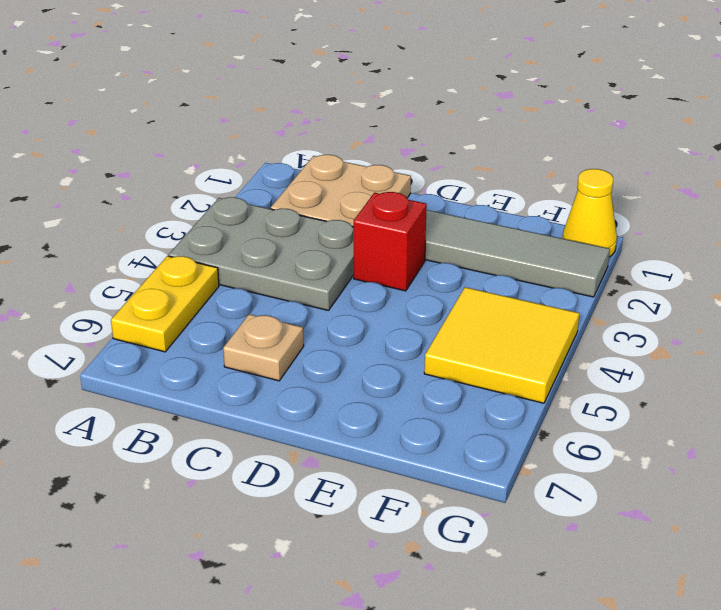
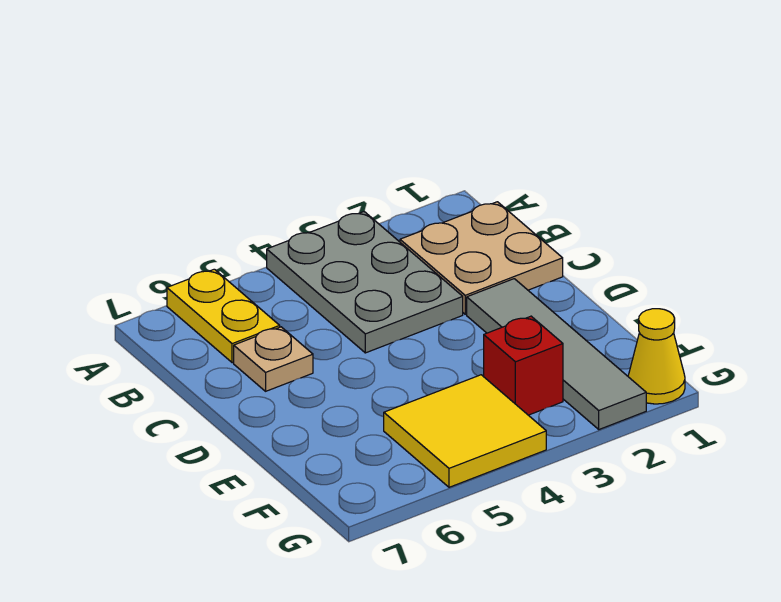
yellow 1x2 plate [111,256,219,352] -> yellow 1x2 plate turned to [167,269,280,363]
red 1x1 brick [354,192,427,291] -> red 1x1 brick moved to [484,316,563,415]

